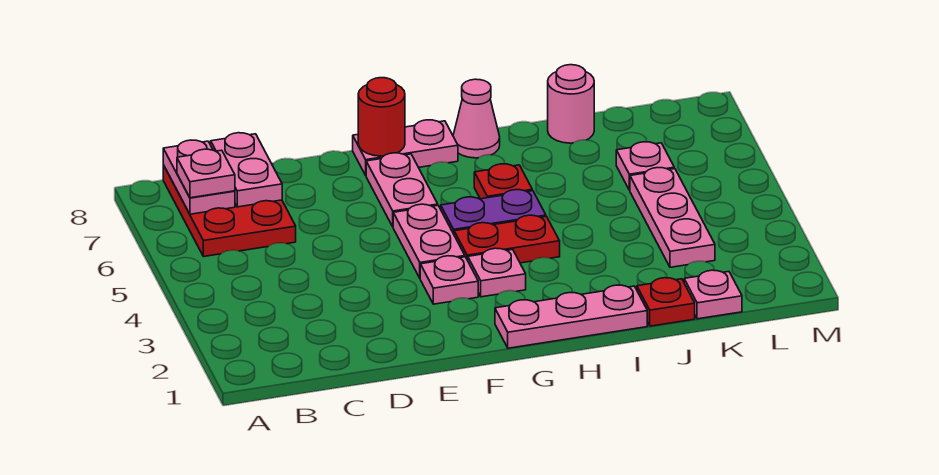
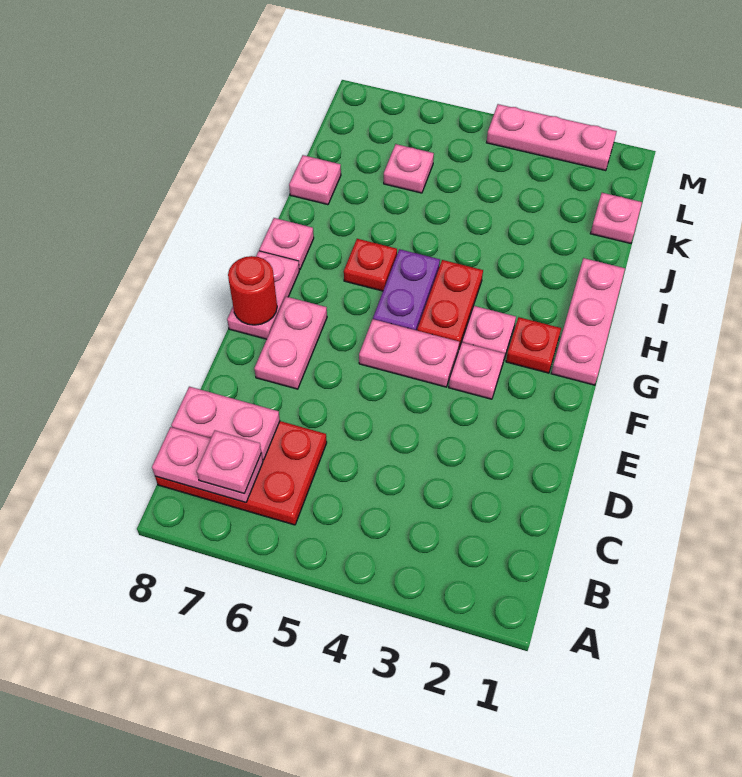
pink 1x2 plate [366,153,438,226] -> pink 1x2 plate turned to [254,297,327,389]
pink 1x1 cone [453,79,500,158] -> pink 1x1 plate [259,218,314,270]
red 1x1 plate [637,278,695,326] -> red 1x1 plate moved to [506,317,561,373]
pink 1x1 round brick [548,65,594,143] -> pink 1x1 plate [289,155,341,205]
pink 1x3 plate [630,168,715,267] -> pink 1x3 plate moved to [486,104,617,171]

